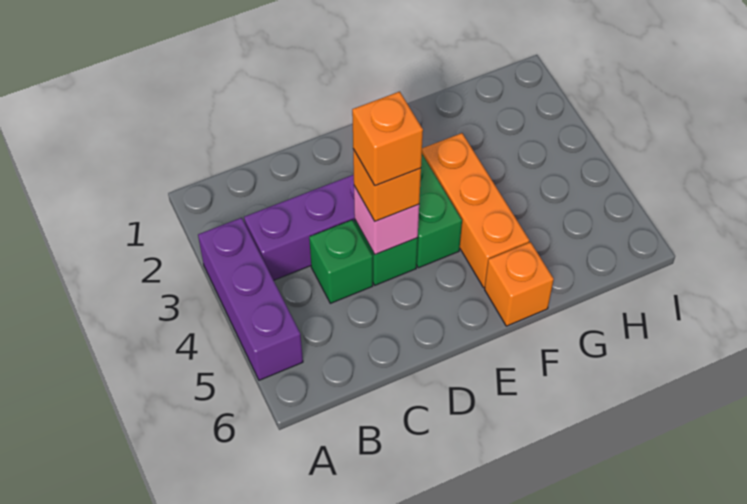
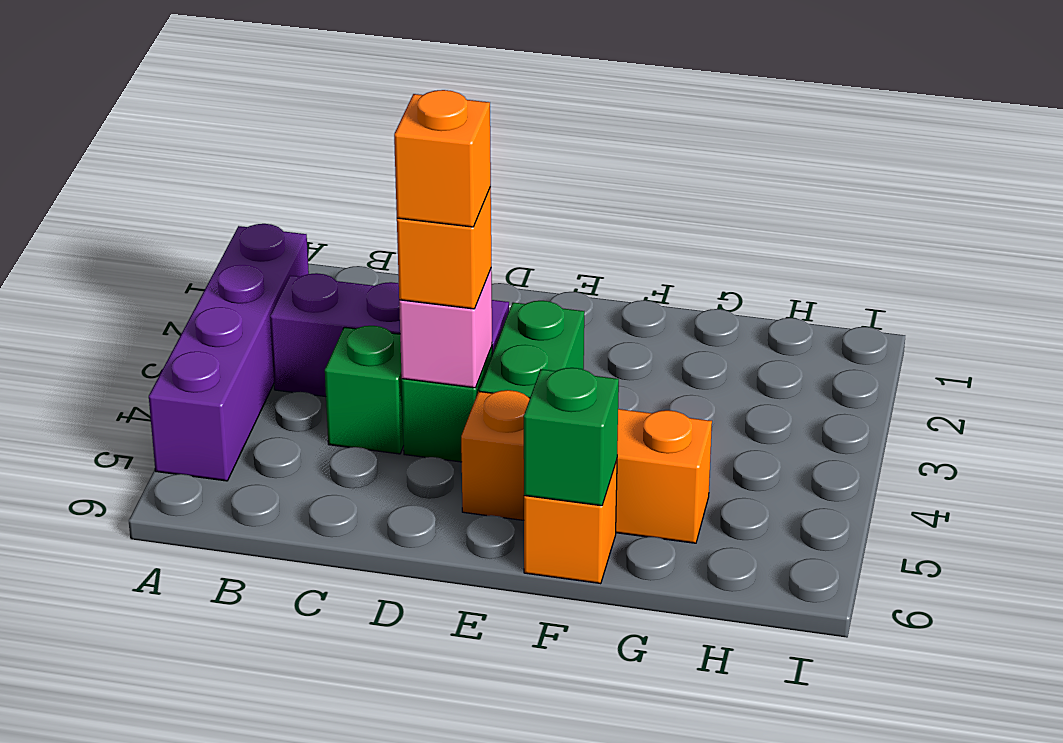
purple 1x3 brick [198,218,303,380] -> purple 1x4 brick [149,224,309,481]
orange 1x3 brick [422,133,529,287] -> orange 1x3 brick turned to [461,390,712,543]
none -> green 1x1 brick [524,368,619,506]

